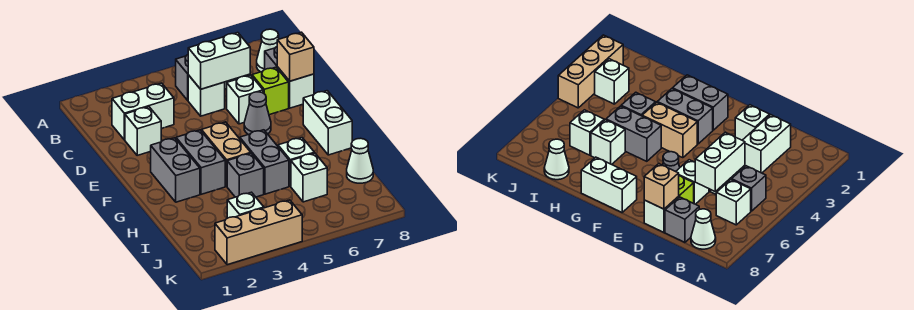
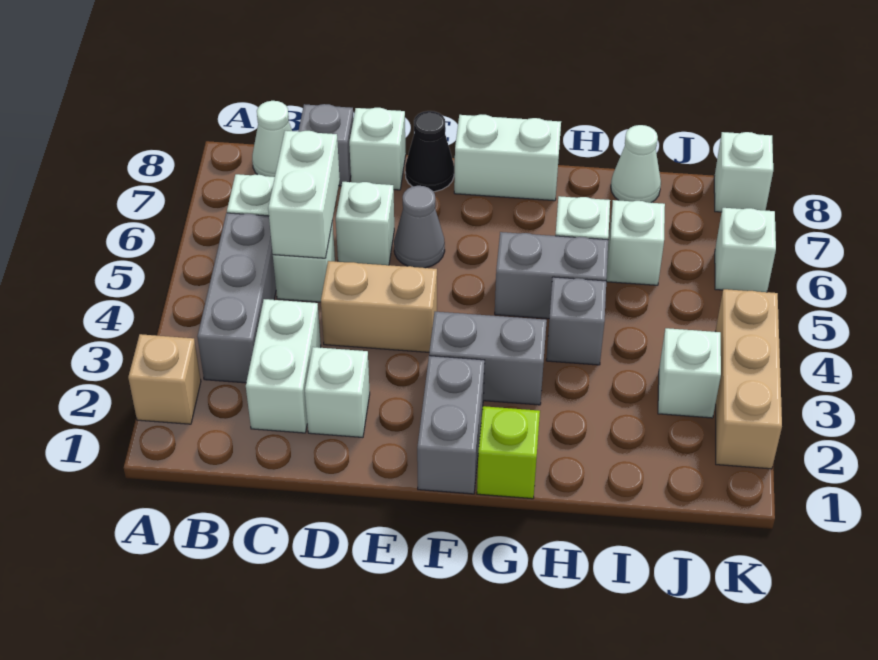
grey 1x1 brick [176,55,188,100] -> grey 1x3 brick [197,213,276,383]
lime 1x1 brick [252,67,289,115] -> lime 1x1 brick moved to [477,406,540,499]
tan 1x1 brick [277,32,314,81] -> tan 1x1 brick moved to [128,334,201,424]
none -> black 1x1 cone [405,111,454,192]
grey 1x2 brick [151,138,200,202] -> grey 1x2 brick turned to [417,356,485,494]
tan 1x2 brick [201,122,251,186] -> tan 1x2 brick moved to [321,261,437,352]
none -> white 1x1 brick [715,208,776,292]
none -> white 1x1 brick [714,132,773,212]

